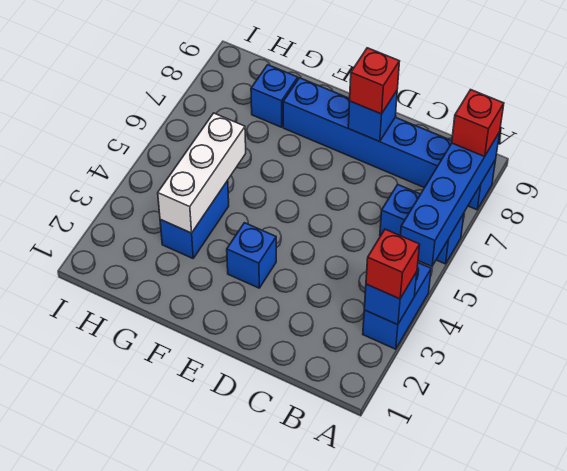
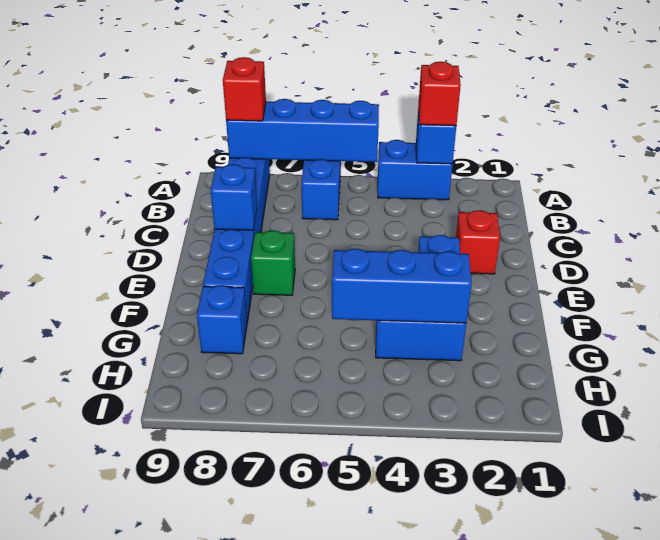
red 1x1 brick [350,48,400,114] -> red 1x1 brick moved to [456,210,500,274]
none -> green 1x1 brick [251,230,295,295]
white 1x3 brick [158,113,246,233] -> blue 1x3 brick [332,249,472,323]

